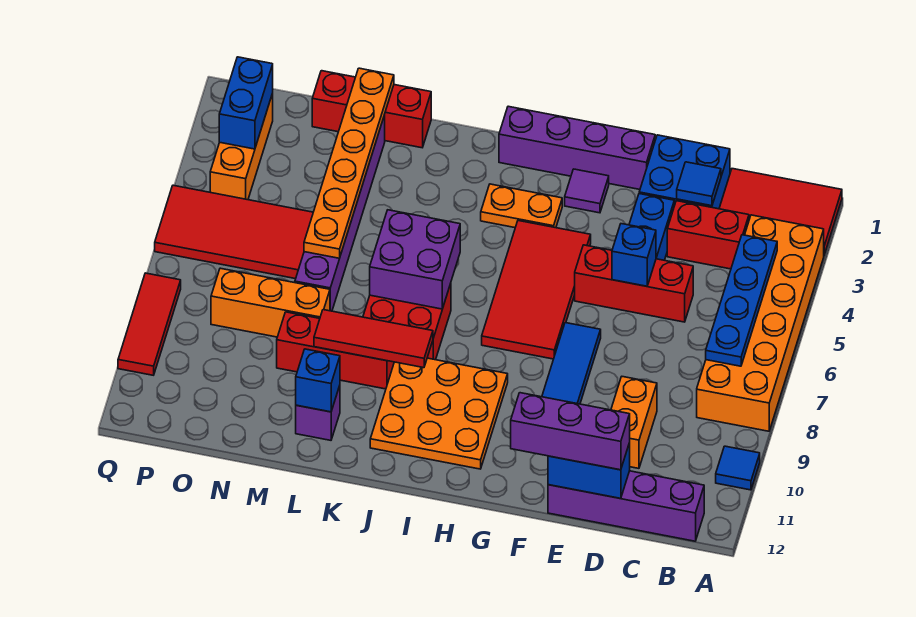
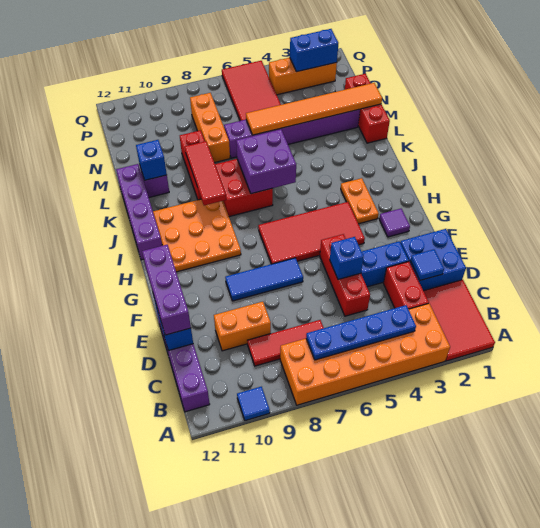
purple 1x4 brick [499,106,655,189] -> purple 1x4 brick moved to [116,164,162,260]
orange 1x6 plate [304,68,394,258] -> orange 1x6 tile [246,83,382,135]
red 1x3 tile [118,273,181,375] -> red 1x3 tile moved to [247,320,324,366]

